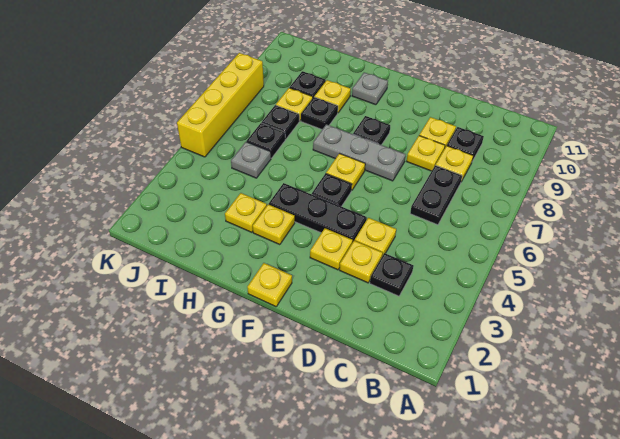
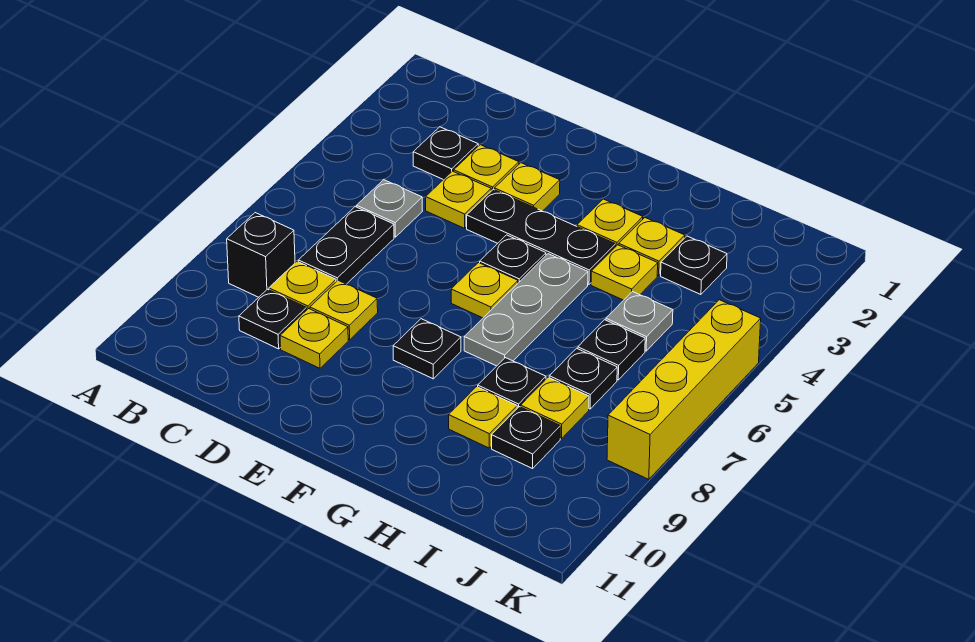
none -> black 1x1 brick [227,213,295,297]
grey 1x3 plate [313,124,406,181] -> grey 1x3 plate turned to [464,254,588,366]
yellow 1x1 plate [247,263,292,307] -> yellow 1x1 plate moved to [591,245,658,300]
grey 1x1 plate [352,72,388,105] -> grey 1x1 plate moved to [357,180,422,237]
none -> black 1x1 plate [661,236,727,295]

